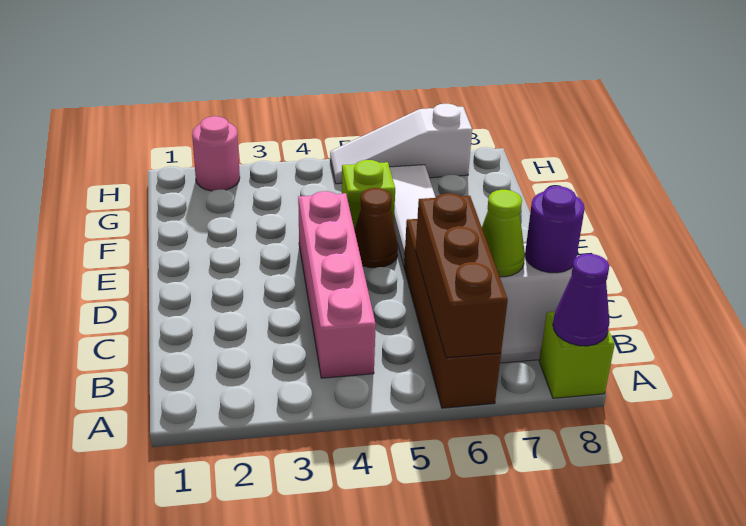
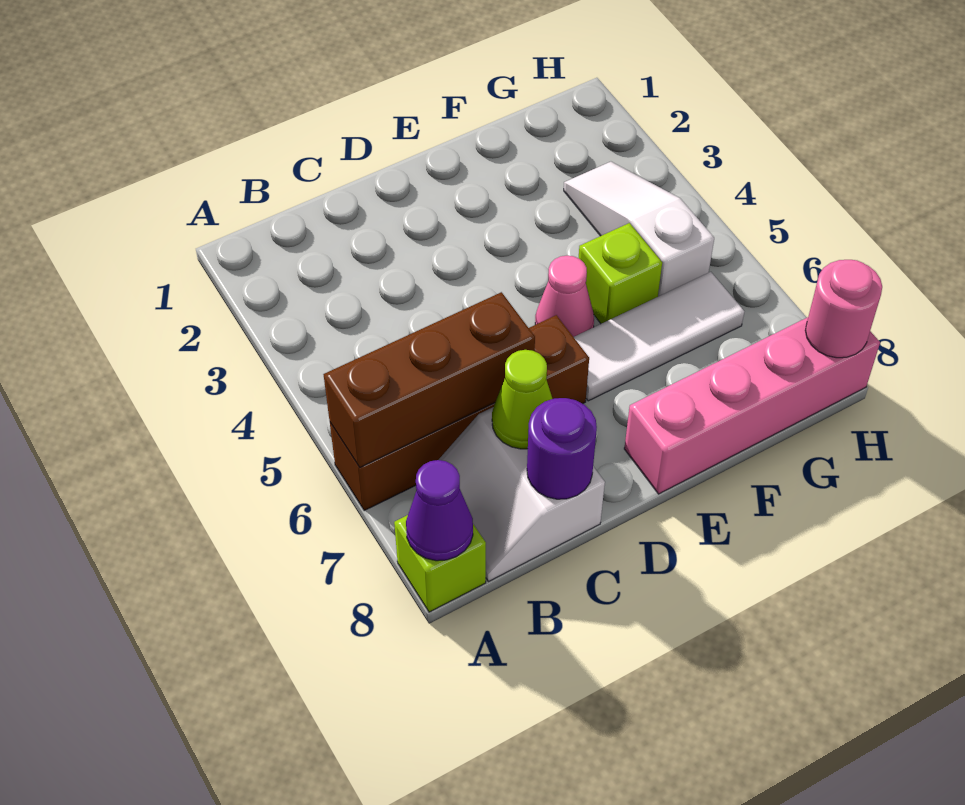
pink 1x4 brick [298,191,376,378] -> pink 1x4 brick moved to [624,317,880,494]
brown 1x1 cone [355,188,398,268] -> pink 1x1 cone [535,256,594,337]
pink 1x1 round brick [192,116,240,191] -> pink 1x1 round brick moved to [805,260,882,358]
white 1x3 slope [330,104,472,184] -> white 1x3 slope moved to [564,162,714,297]

